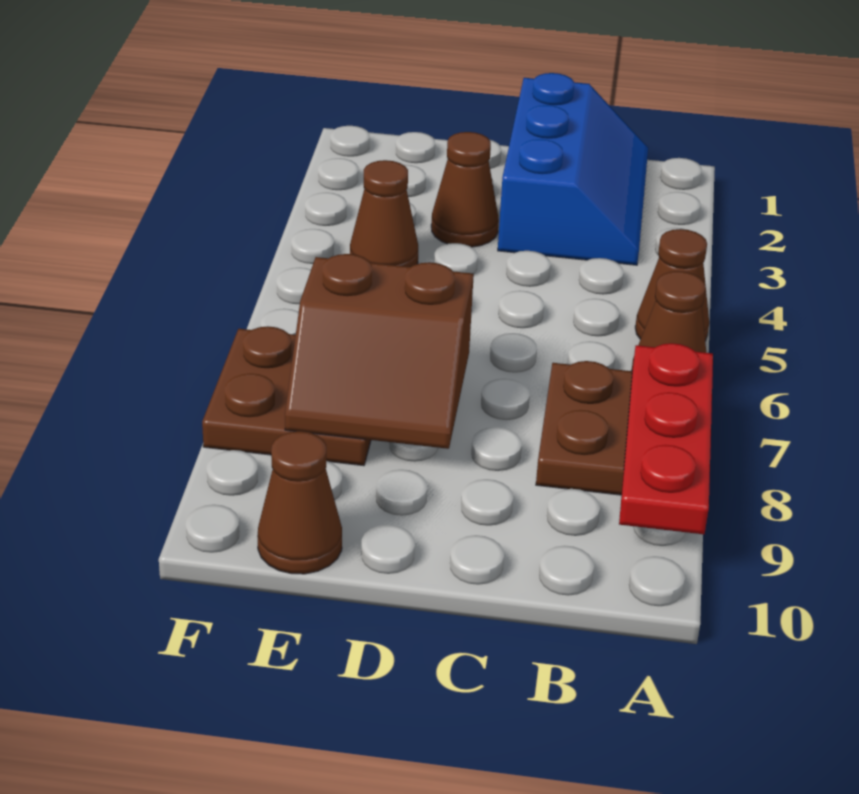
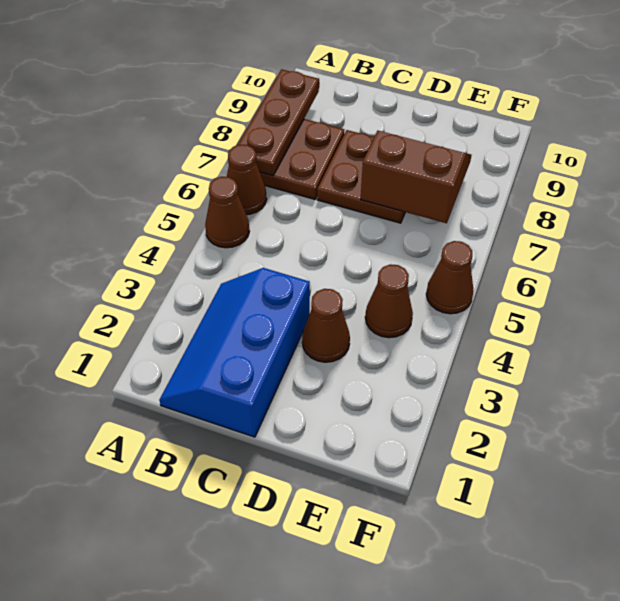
red 1x3 plate [619,343,713,534] -> brown 1x3 plate [238,69,319,176]
brown 2x2 plate [202,326,371,466] -> brown 2x2 plate moved to [317,130,405,223]
brown 1x1 cone [257,431,342,574] -> brown 1x1 cone moved to [426,241,473,314]

